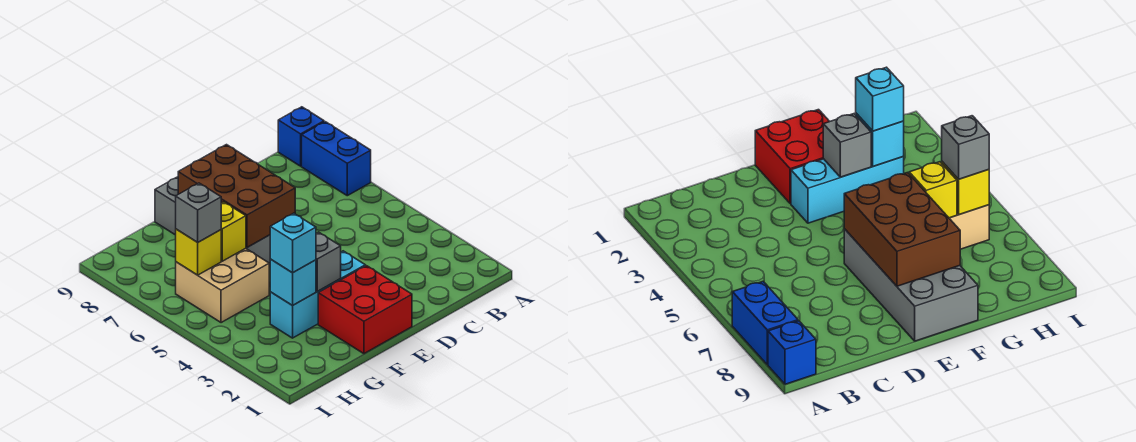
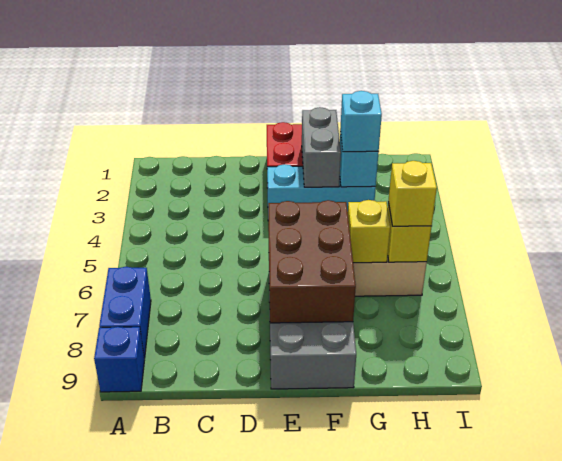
grey 1x1 brick [316,232,341,291] -> grey 1x2 brick [302,107,341,187]
grey 1x1 brick [176,183,221,242] -> yellow 1x1 brick [388,161,437,226]

